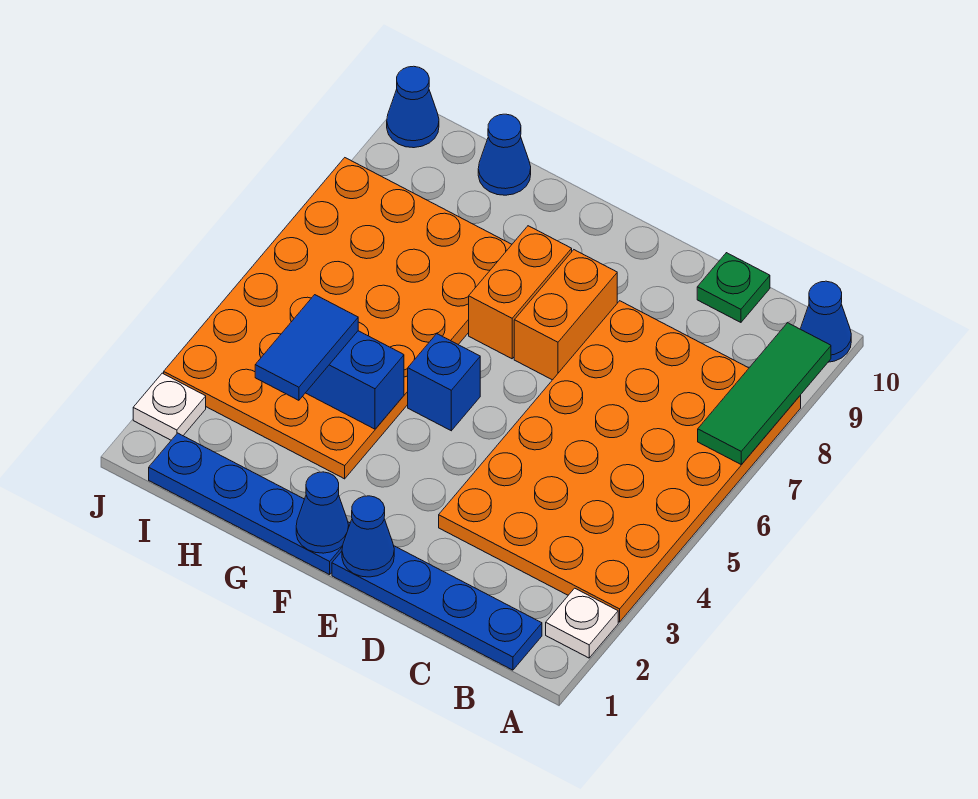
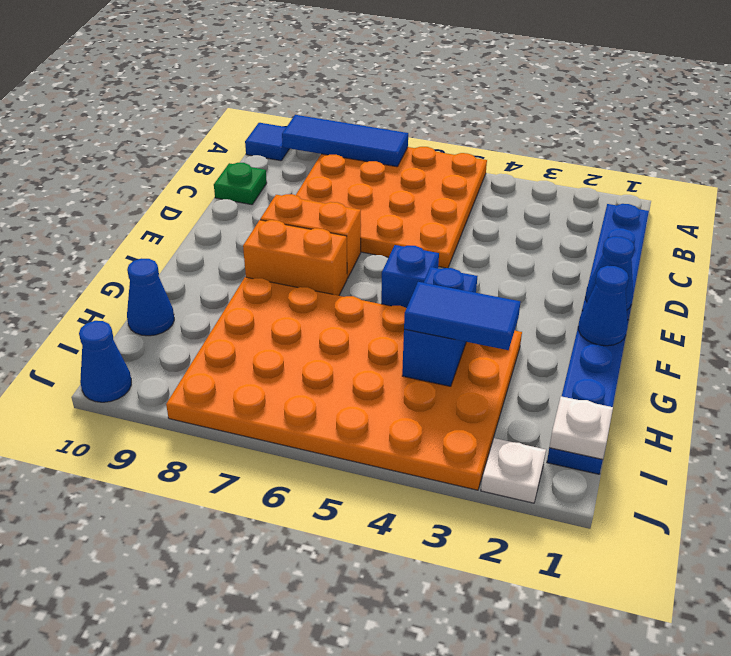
white 1x1 plate [546,588,618,658] -> white 1x1 plate moved to [549,396,613,459]
orange 4x6 plate [439,301,801,622] -> orange 4x4 plate [296,147,487,268]
green 1x3 tile [698,323,831,465] -> blue 1x3 tile [282,115,408,167]
blue 1x1 cone [800,281,851,362] -> blue 1x1 tile [245,123,290,161]

